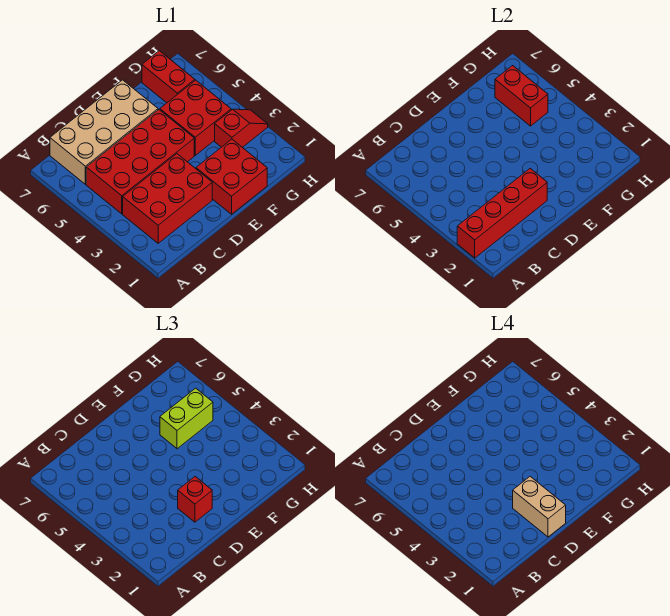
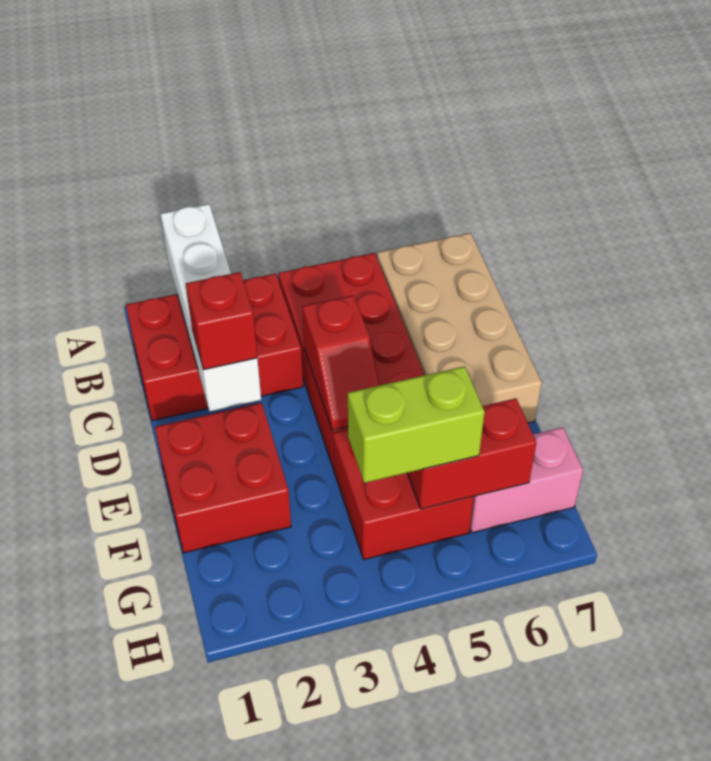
red 1x4 brick [457,169,547,258] -> white 1x4 brick [160,204,261,412]
red 2x3 brick [123,154,212,243] -> red 2x3 brick turned to [126,273,303,421]
tan 1x2 brick [513,477,566,537] -> none
lime 1x2 brick [160,388,213,449] -> lime 1x2 brick turned to [348,366,485,483]
red 1x2 slope [215,109,268,147] -> red 1x2 slope moved to [302,295,379,430]
red 1x2 brick [142,51,195,103] -> pink 1x2 brick [470,427,583,533]

